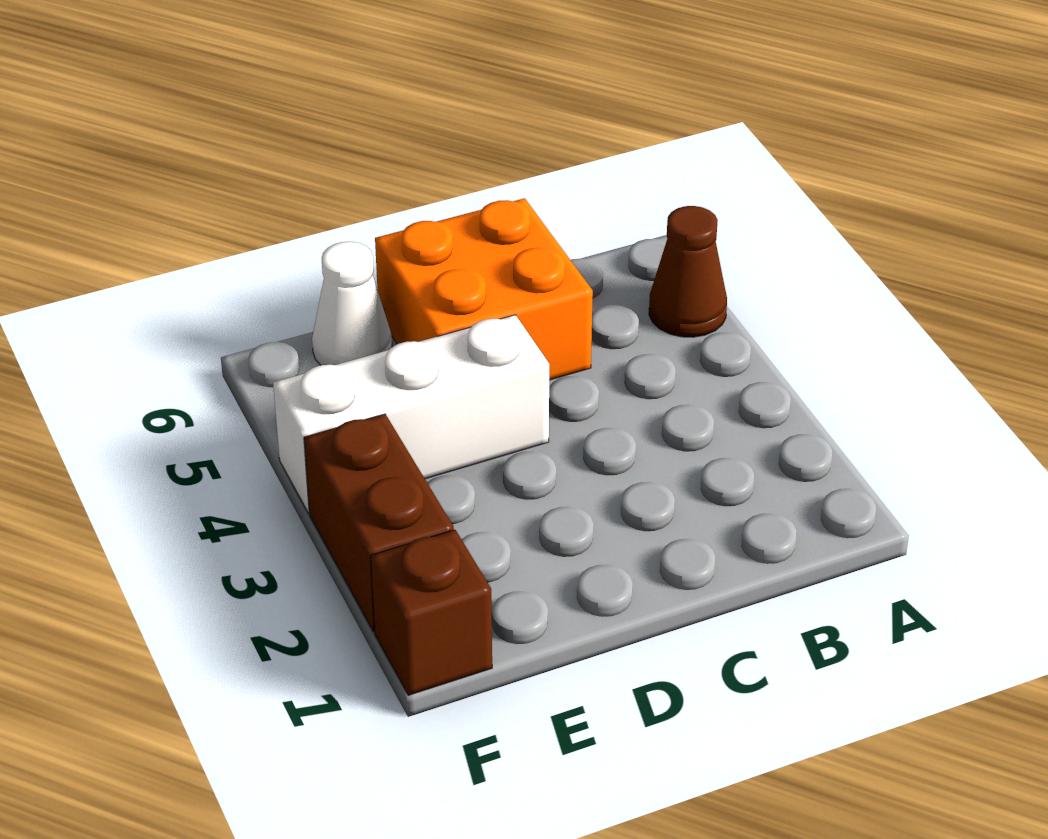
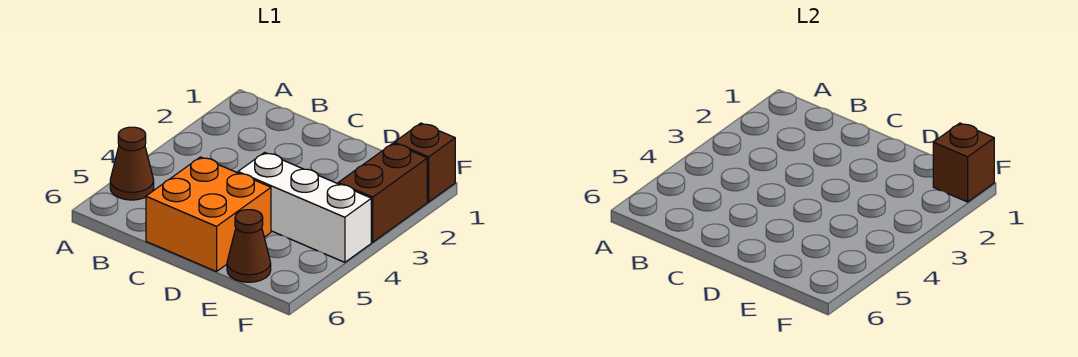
white 1x1 cone [312,242,392,365] -> brown 1x1 cone [227,210,271,282]
none -> brown 1x1 brick [933,123,994,202]

